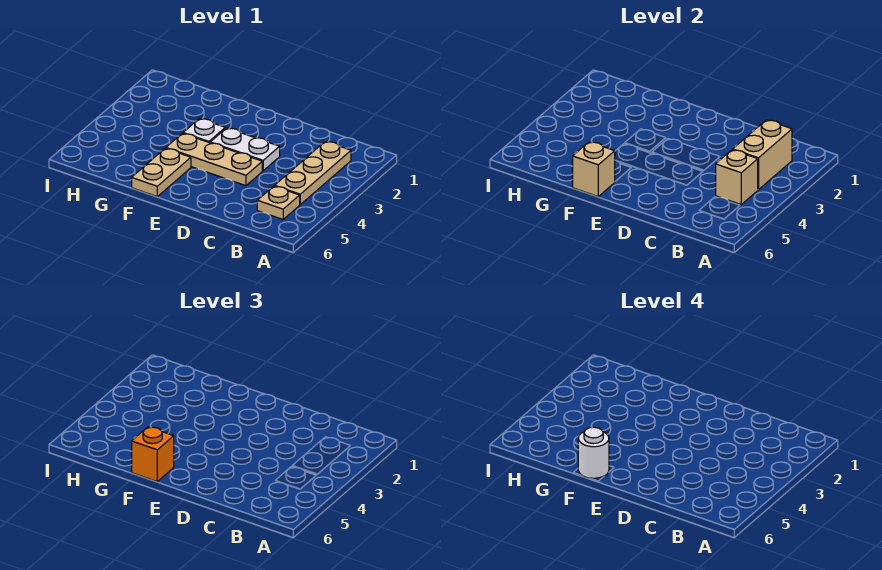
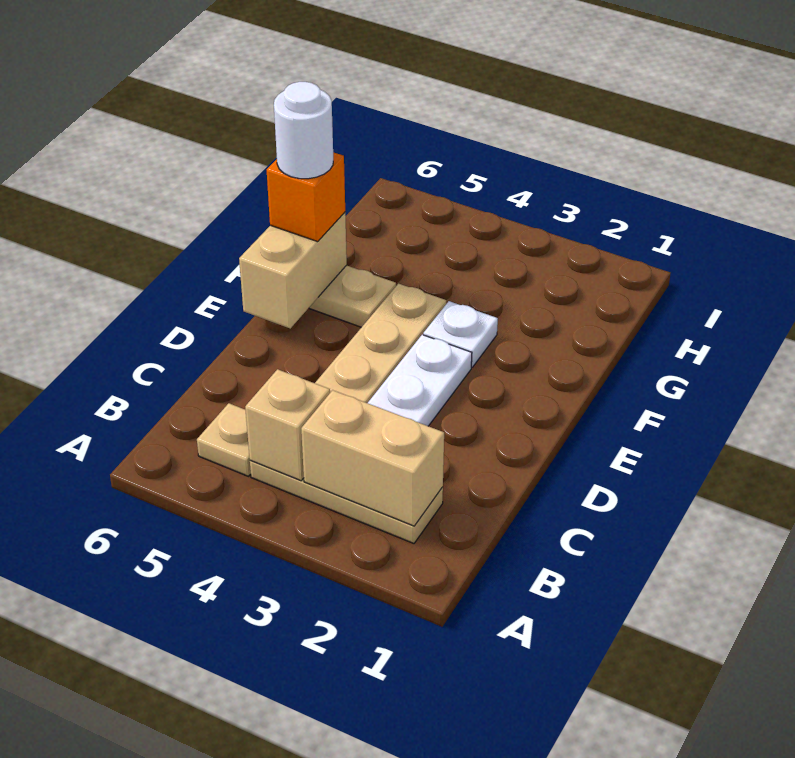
tan 1x1 brick [573,142,615,196] -> tan 1x2 brick [239,212,347,328]

